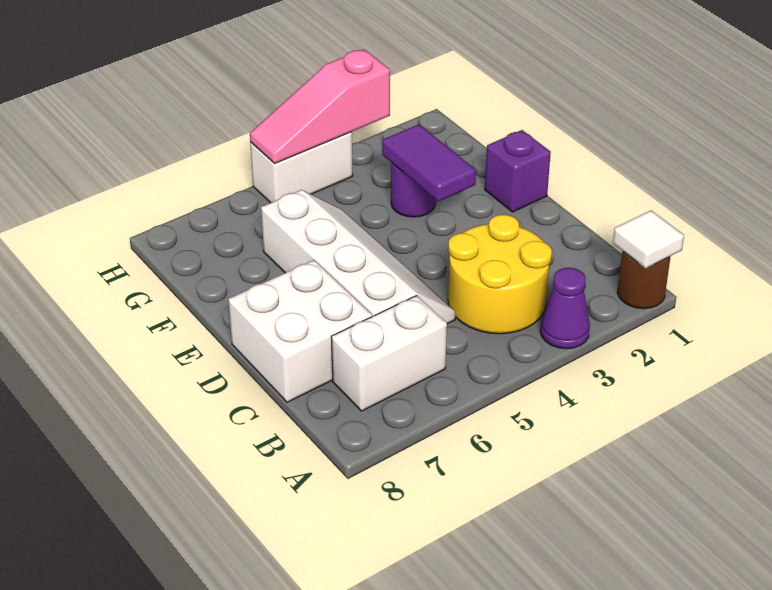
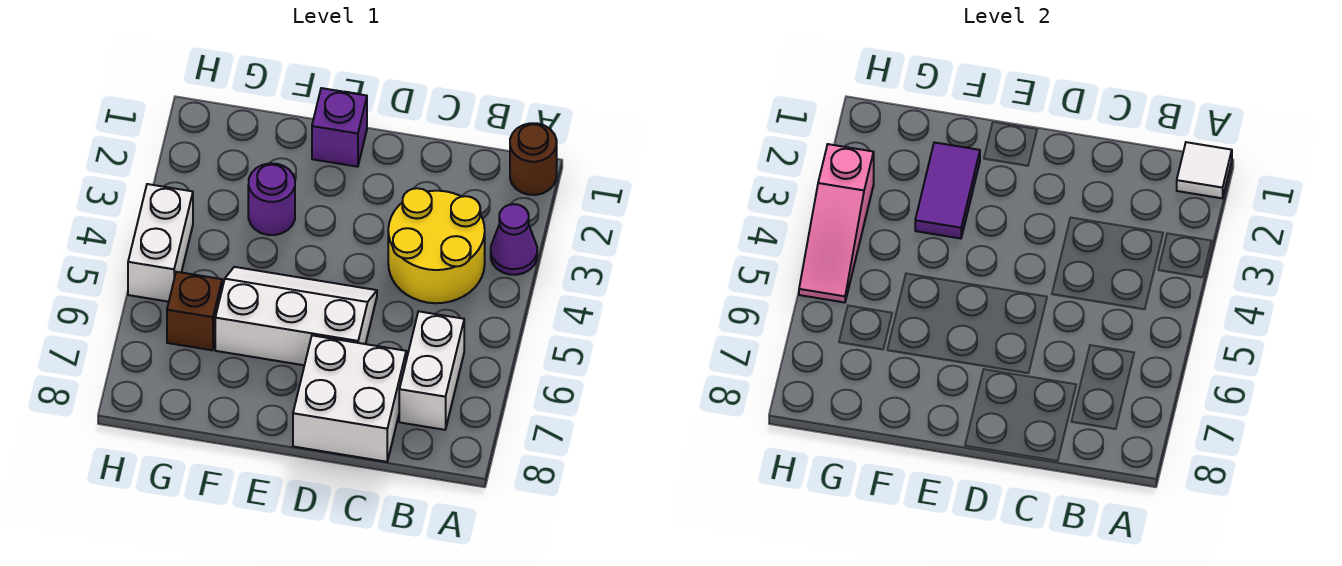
white 2x4 slope [261,190,456,324] -> white 2x3 slope [215,267,377,365]
purple 1x2 tile [382,124,476,201] -> purple 1x2 tile turned to [915,142,980,239]
none -> brown 1x1 brick [167,272,222,350]

